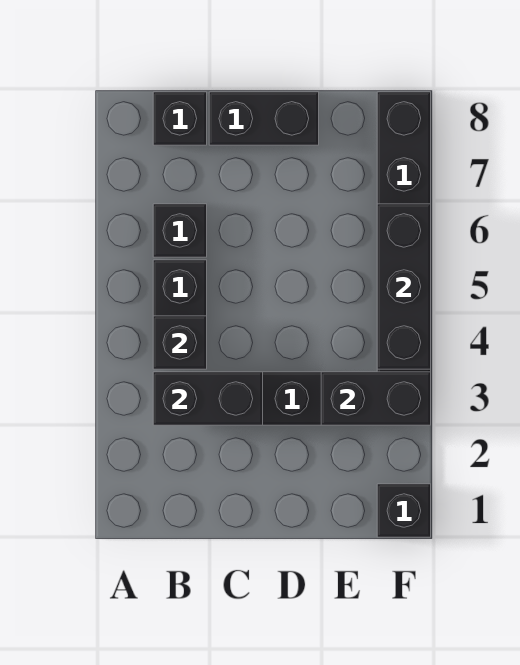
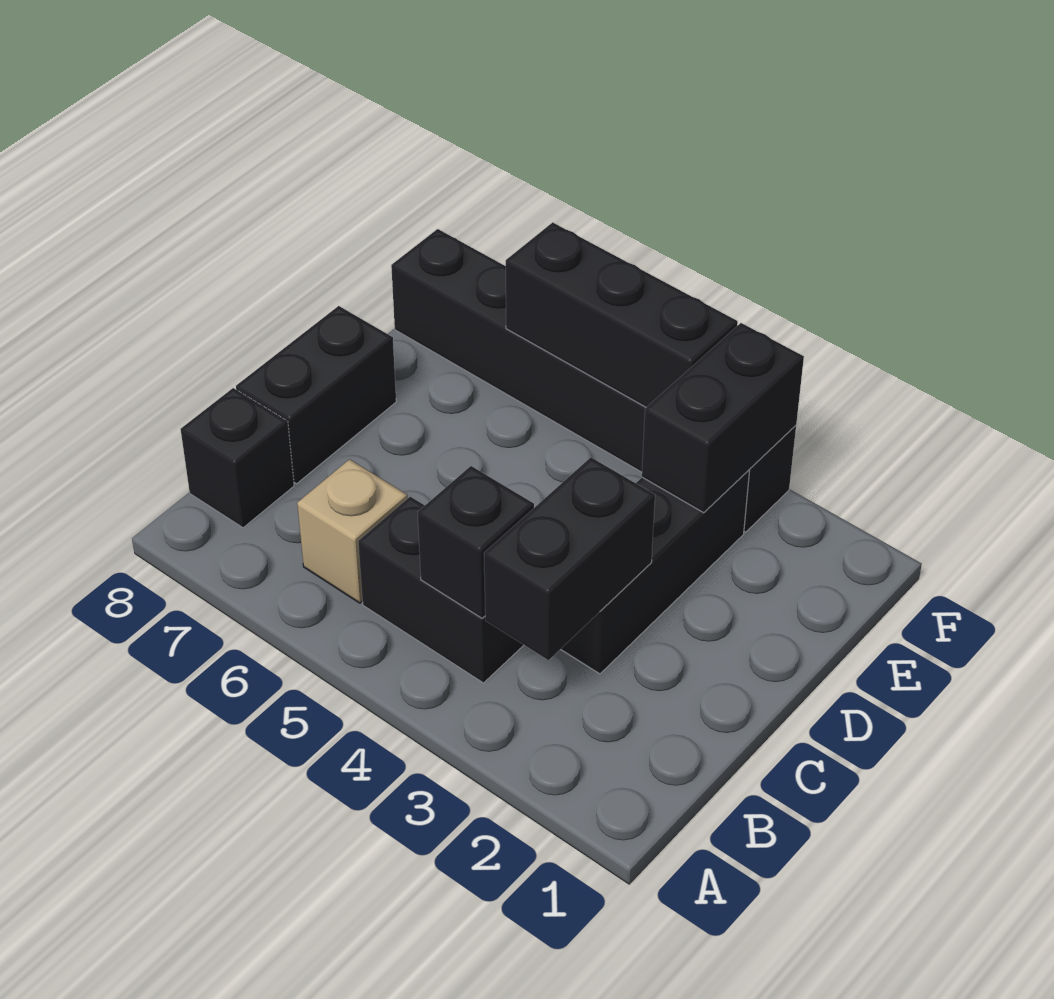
black 1x1 brick [153,204,207,257] -> tan 1x1 brick [297,459,407,603]
black 1x1 brick [377,484,431,537] -> none

